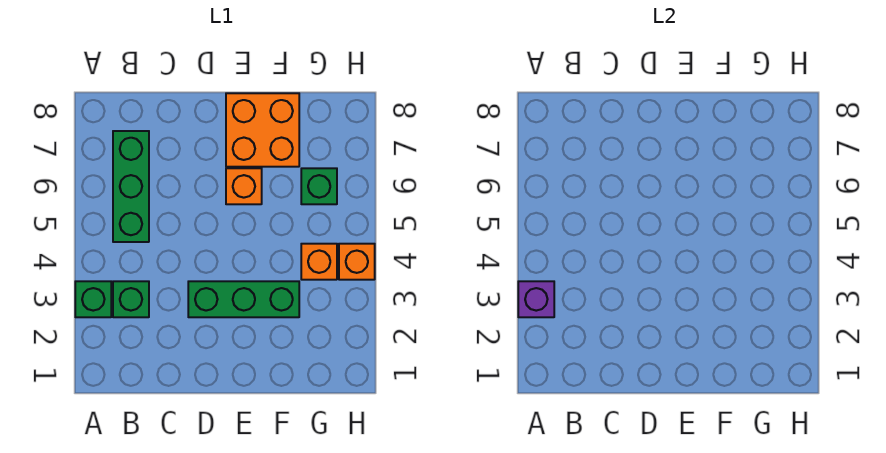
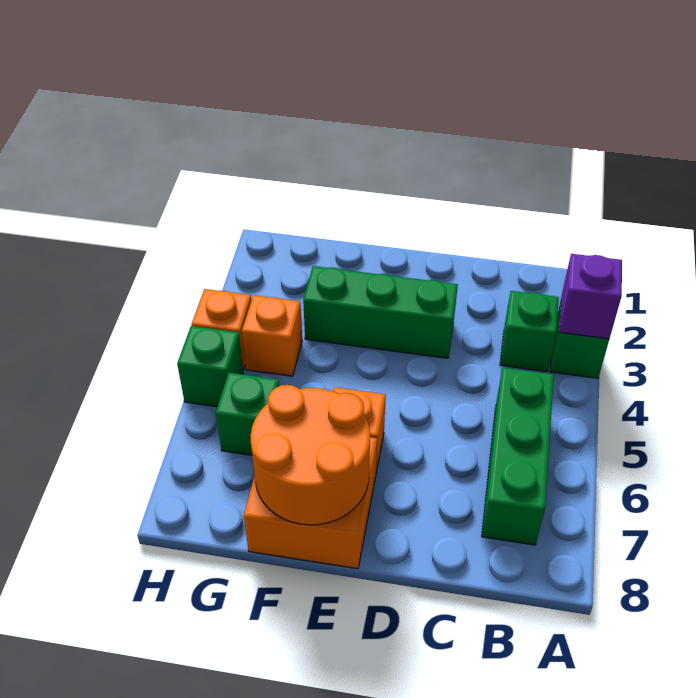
none -> orange 2x2 round brick [251,385,370,525]
none -> green 1x1 brick [177,326,243,407]

